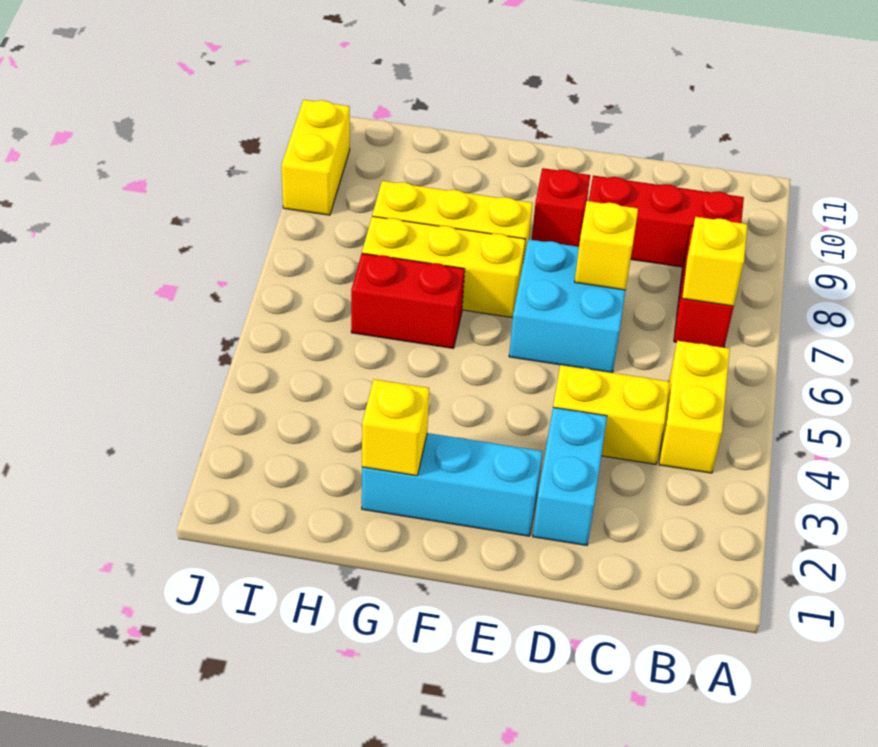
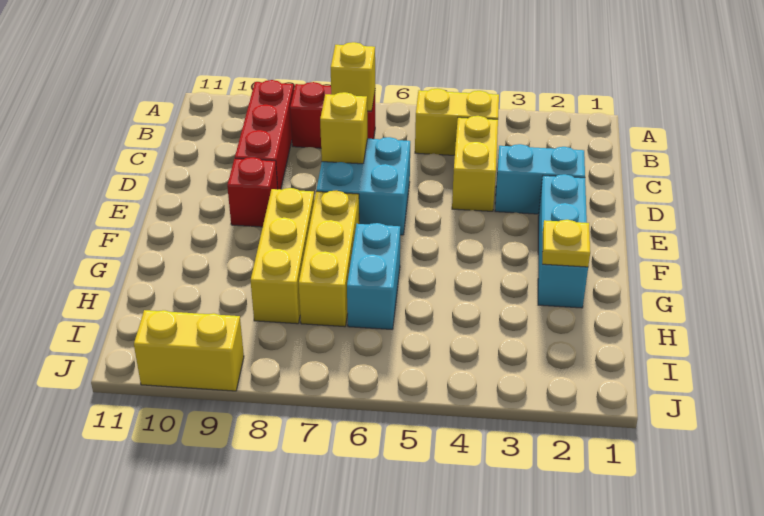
yellow 1x1 brick [362,379,429,476] -> yellow 1x1 plate [542,220,590,267]
red 1x2 brick [351,253,465,348] -> cyan 1x2 brick [347,223,400,329]

